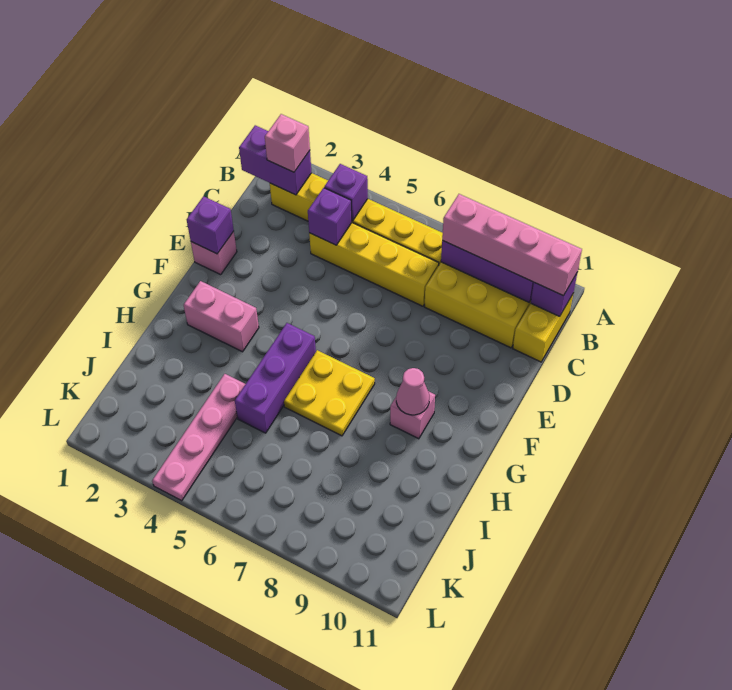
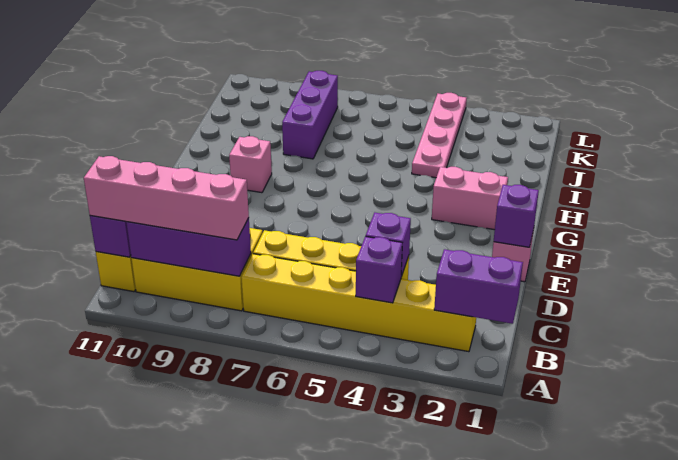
pink 1x1 brick [265,114,310,172] -> none
purple 1x3 brick [235,323,316,433] -> purple 1x3 brick moved to [282,71,338,159]
yellow 2x2 plate [284,350,375,436] -> none
pink 1x1 cone [396,368,429,415] -> none

